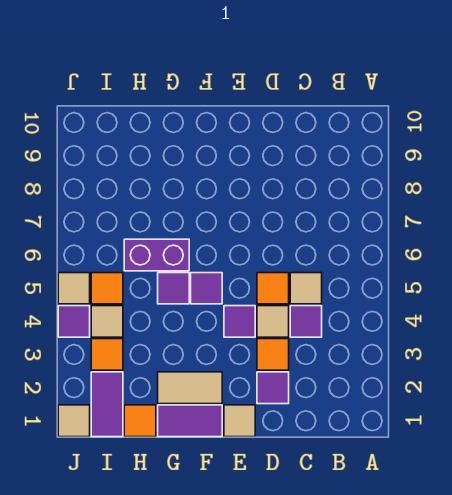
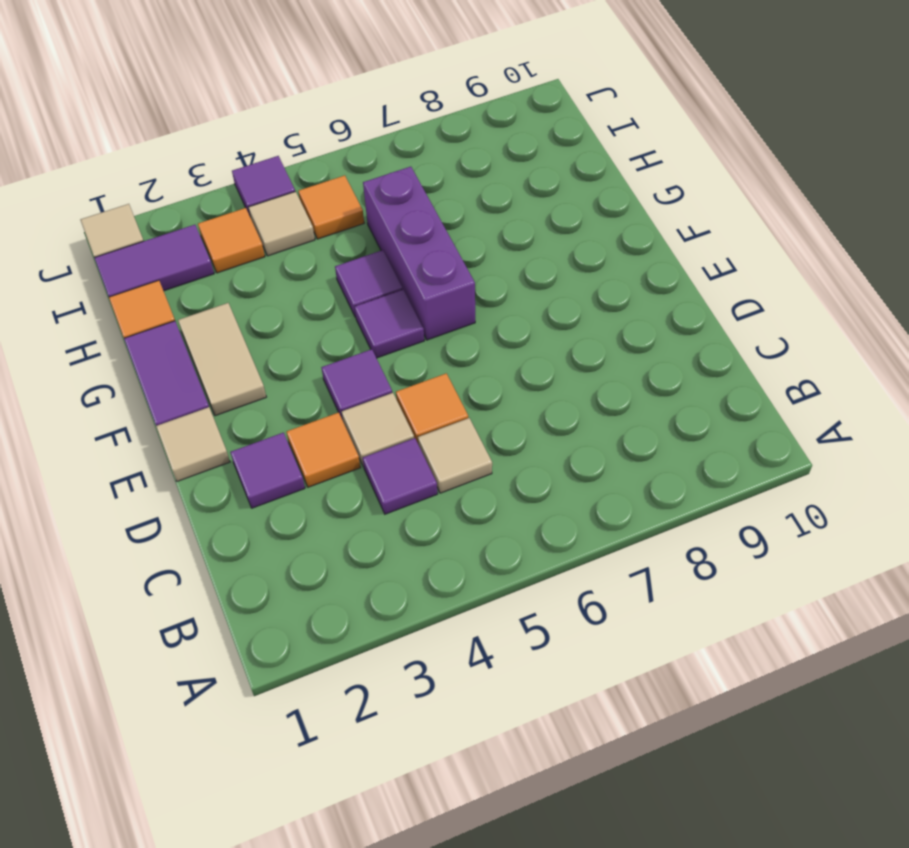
purple 1x2 brick [124,239,189,271] -> purple 1x3 brick [363,167,475,340]
tan 1x1 tile [58,273,90,304] -> none

